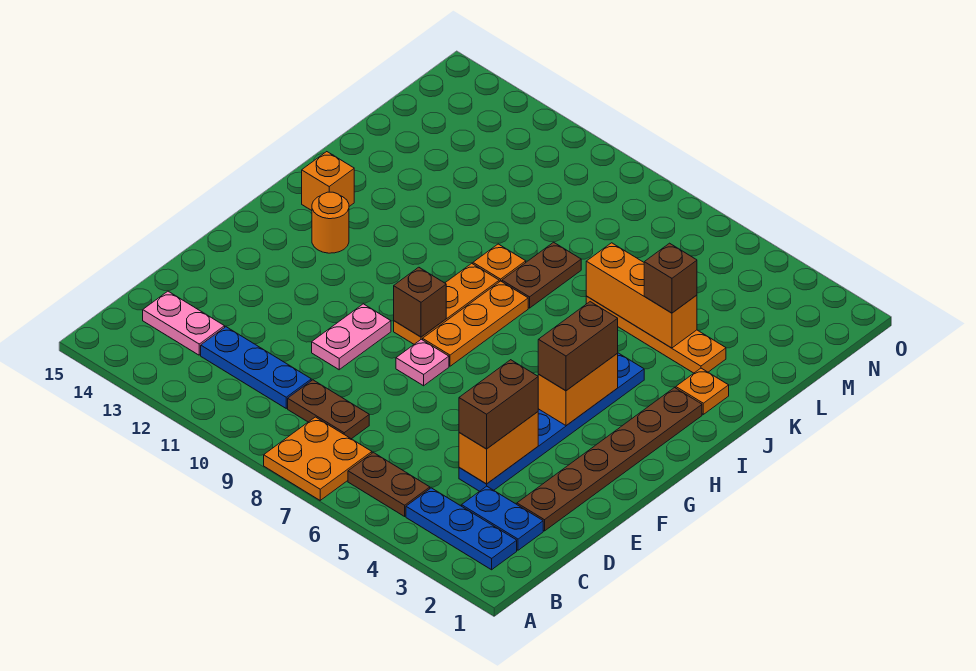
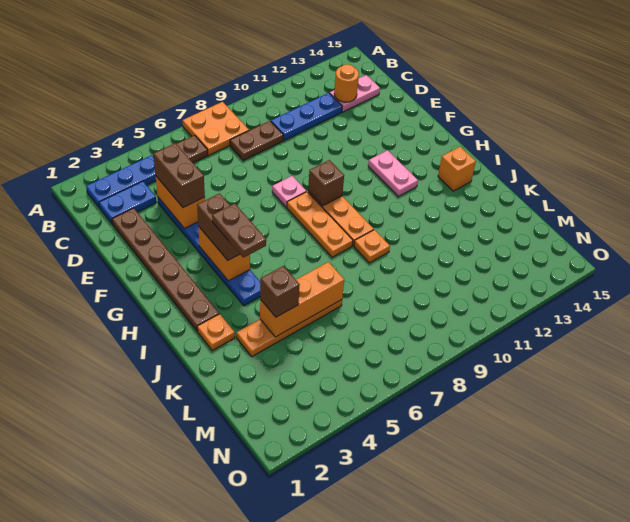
pink 1x2 plate [312,304,391,370] -> pink 1x2 plate moved to [368,150,418,196]
orange 1x1 round brick [312,192,349,253] -> orange 1x1 round brick moved to [334,64,359,102]
brown 1x2 plate [502,242,581,308] -> brown 1x2 plate moved to [212,203,266,258]

